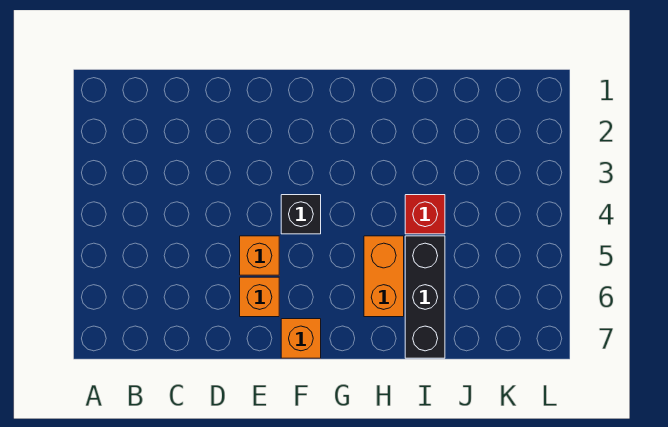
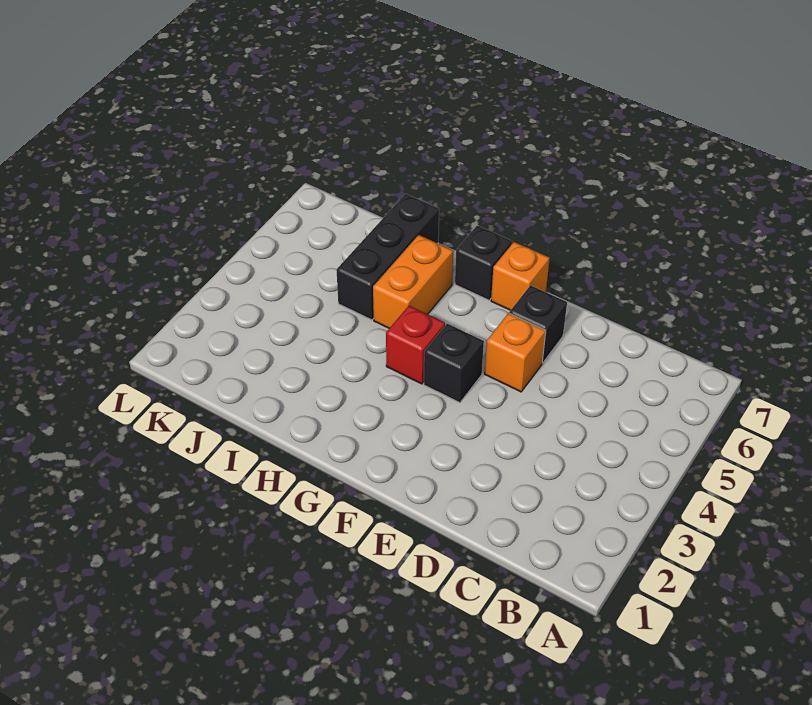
orange 1x1 brick [240,277,279,317] -> black 1x1 brick [509,285,567,363]
none -> black 1x1 brick [455,226,512,300]
red 1x1 brick [405,195,445,234] -> red 1x1 brick moved to [386,306,445,384]

